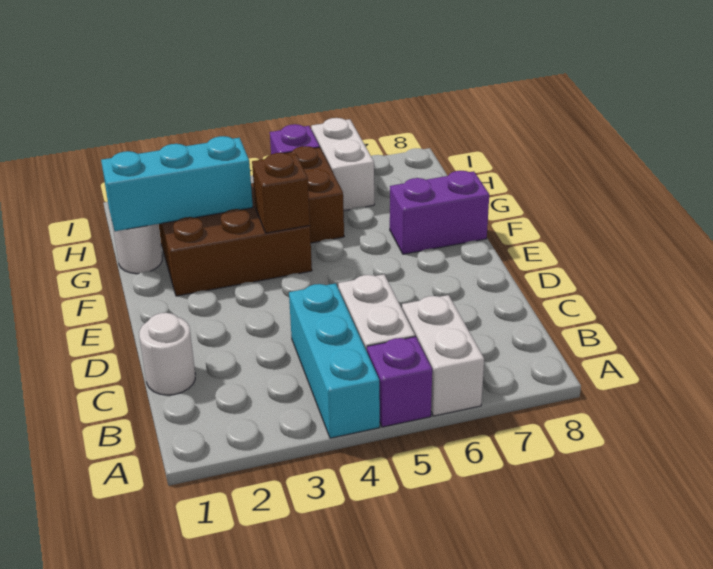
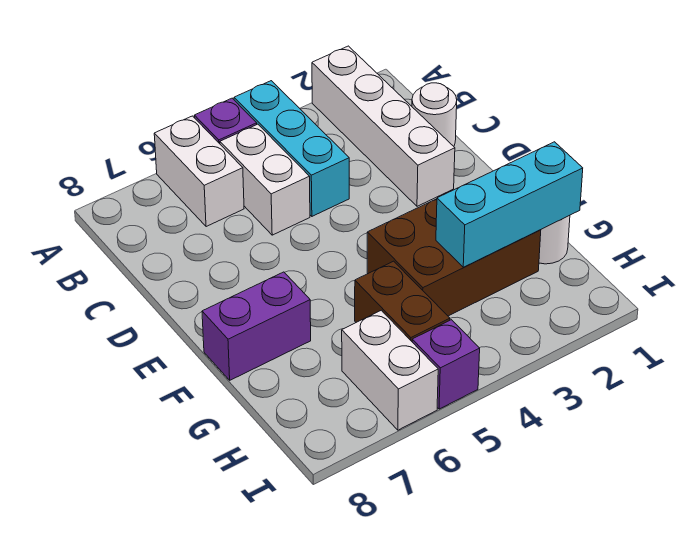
none -> white 1x4 brick [312,46,455,206]
brown 1x1 brick [252,153,310,233] -> none

